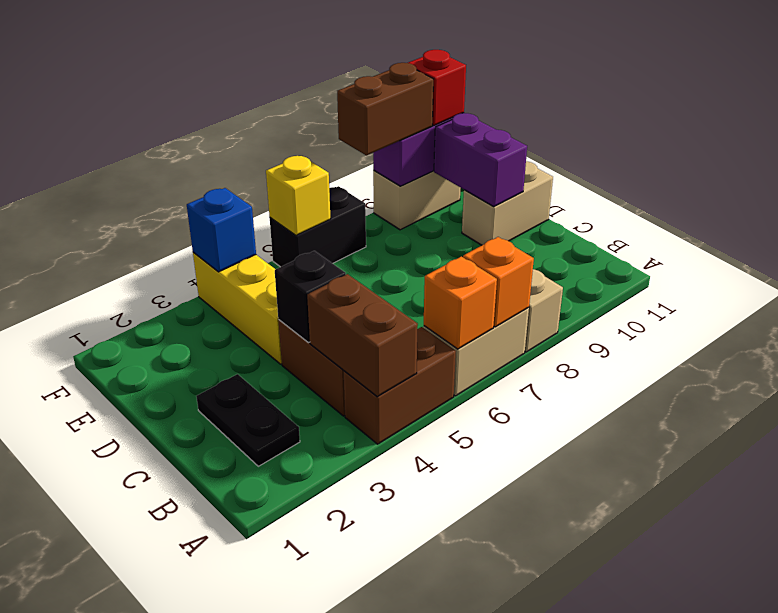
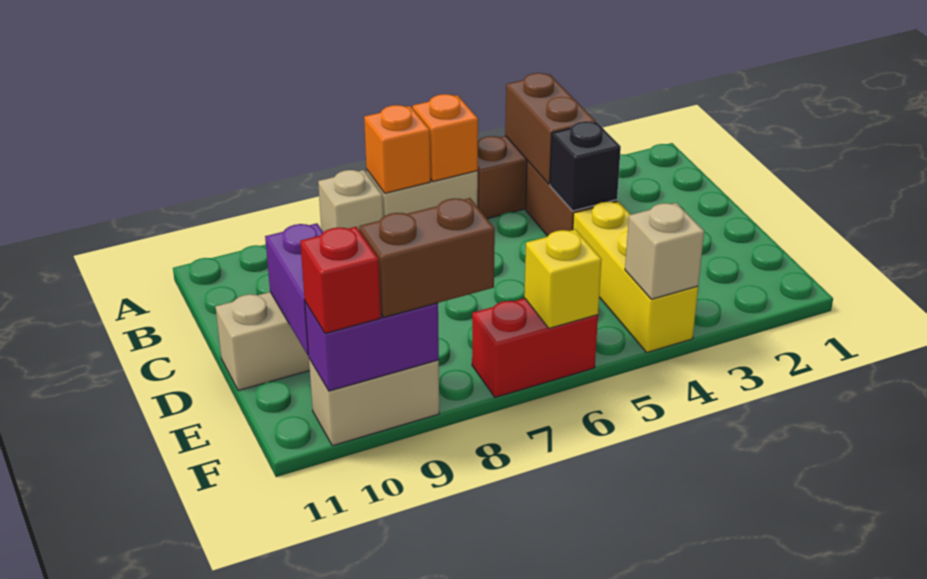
black 1x2 plate [196,374,300,466] -> none
blue 1x1 brick [187,188,256,272] -> tan 1x1 brick [625,203,704,299]
black 1x2 brick [270,186,366,267] -> red 1x2 brick [472,298,598,397]

